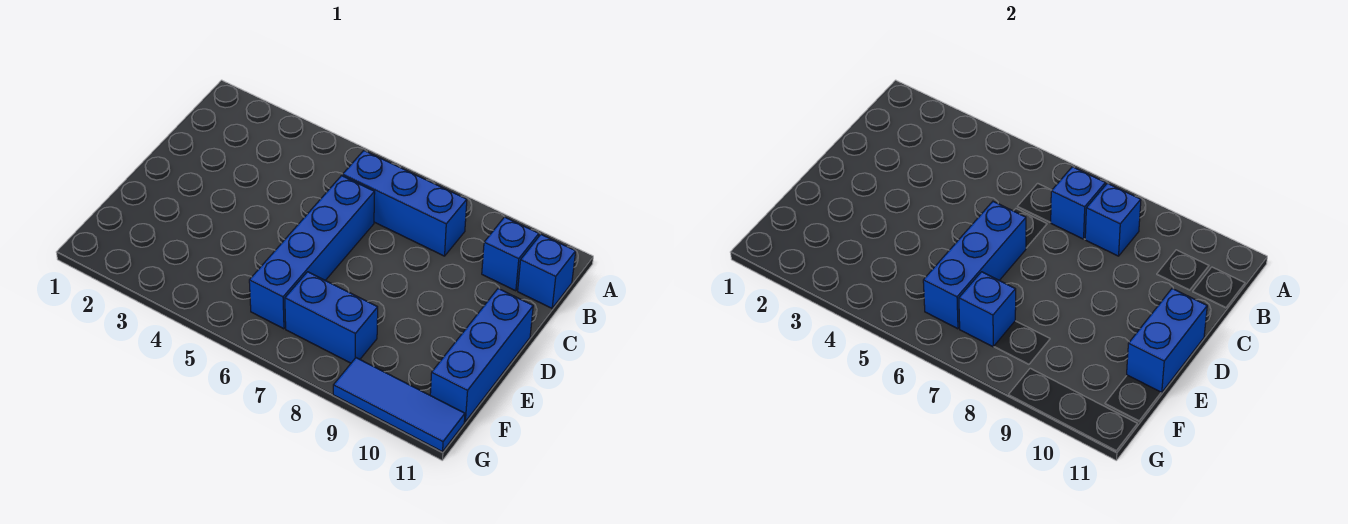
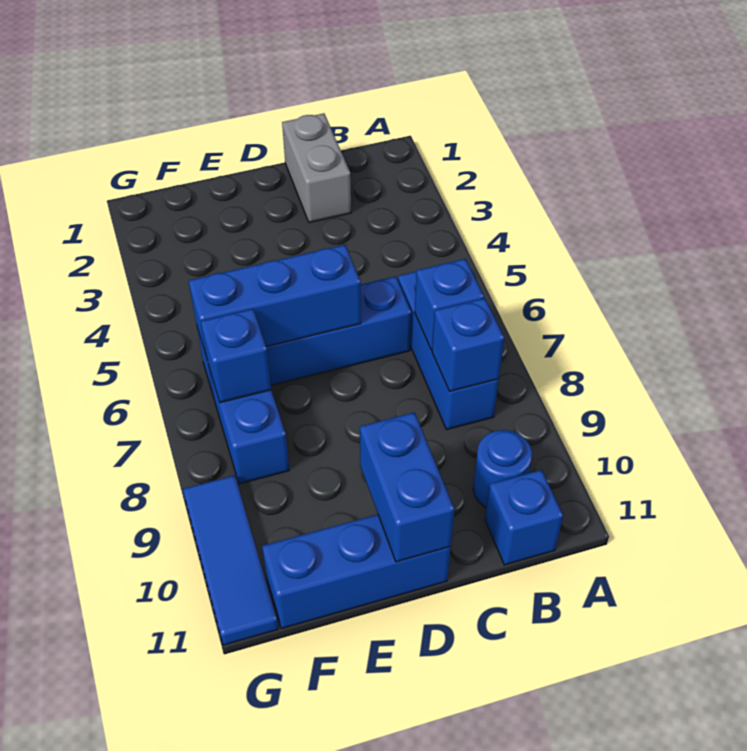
blue 1x1 brick [482,217,539,291] -> blue 1x1 round brick [473,430,532,508]
none -> grey 1x2 brick [282,113,351,223]
blue 1x2 brick [1127,289,1207,393] -> blue 1x2 brick turned to [360,412,455,562]

